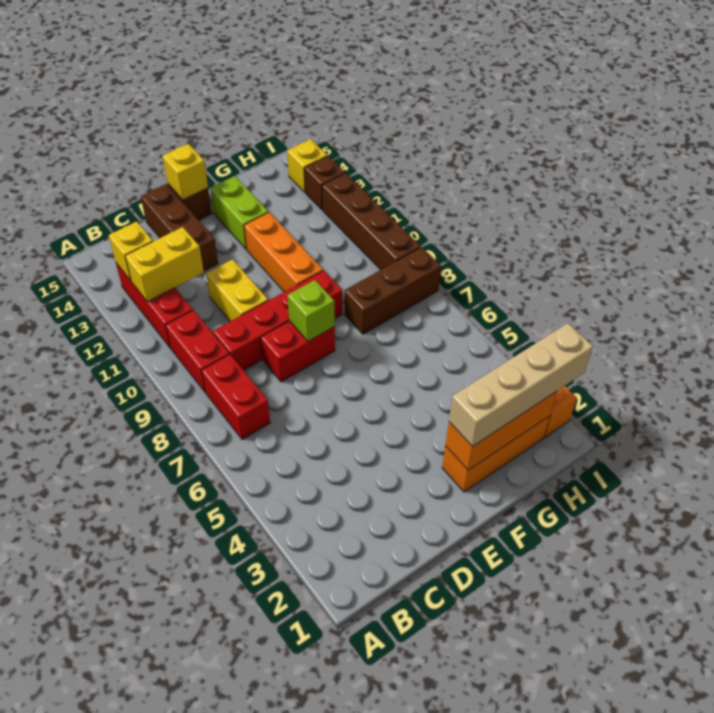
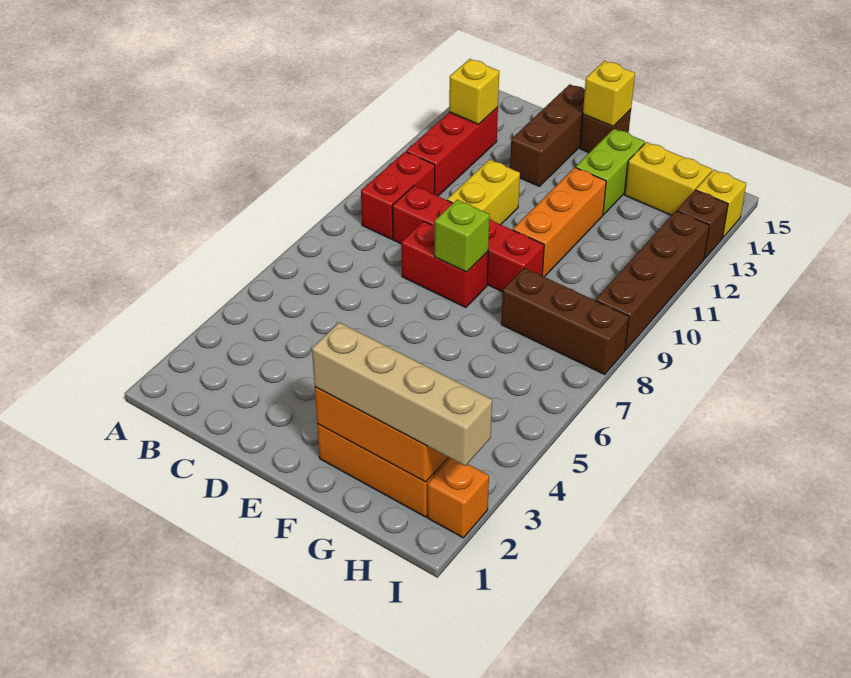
red 1x2 brick [202,354,270,440] -> none
yellow 1x2 brick [125,227,204,302] -> yellow 1x2 brick moved to [625,142,712,215]

